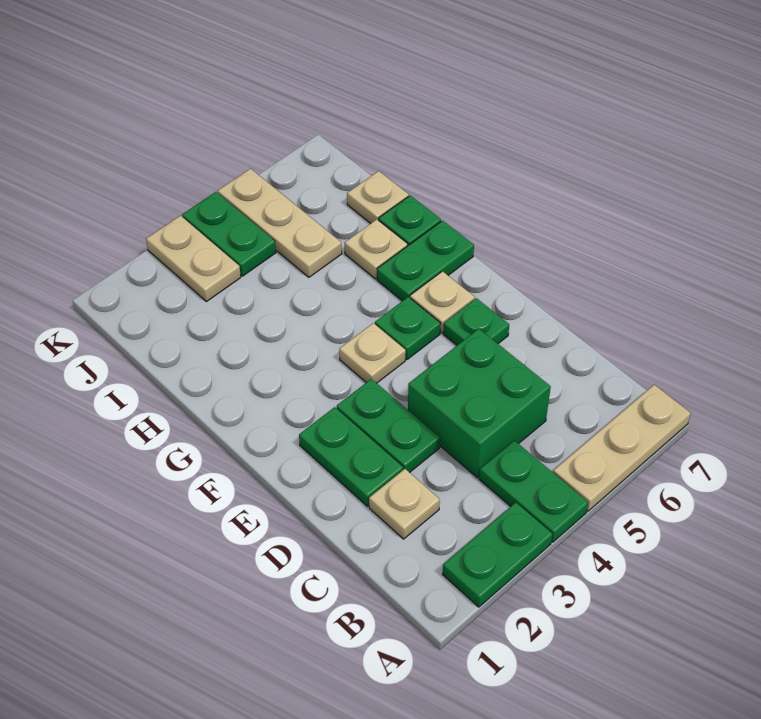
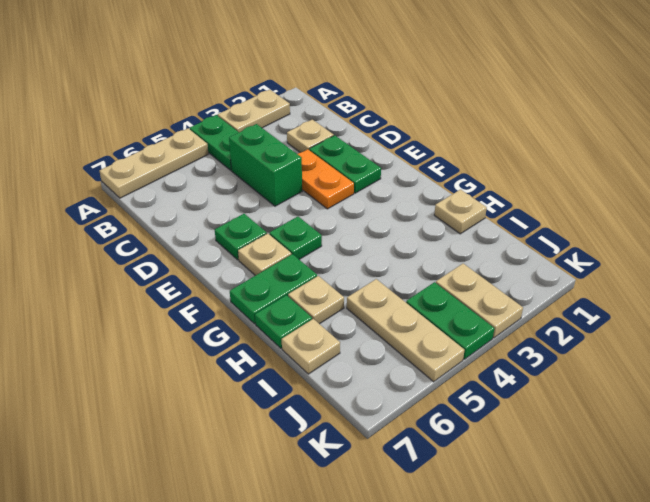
green 1x2 plate [443,503,552,607] -> tan 1x2 plate [218,90,290,132]
green 2x2 brick [408,329,551,478] -> green 1x2 brick [229,124,302,206]
green 1x2 plate [337,379,440,473] -> orange 1x2 plate [298,149,354,209]
tan 1x1 plate [339,323,406,383] -> tan 1x1 plate moved to [434,190,487,234]

